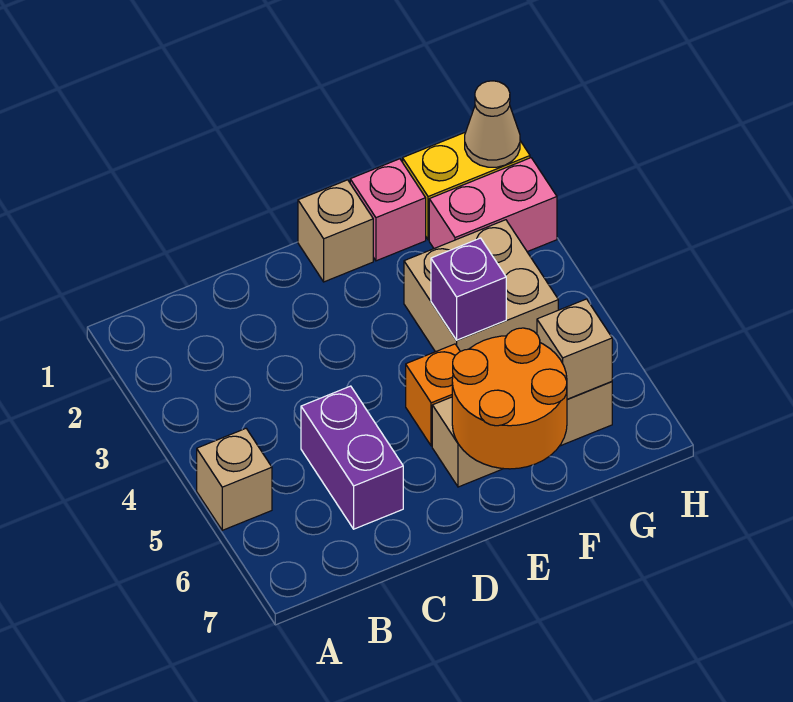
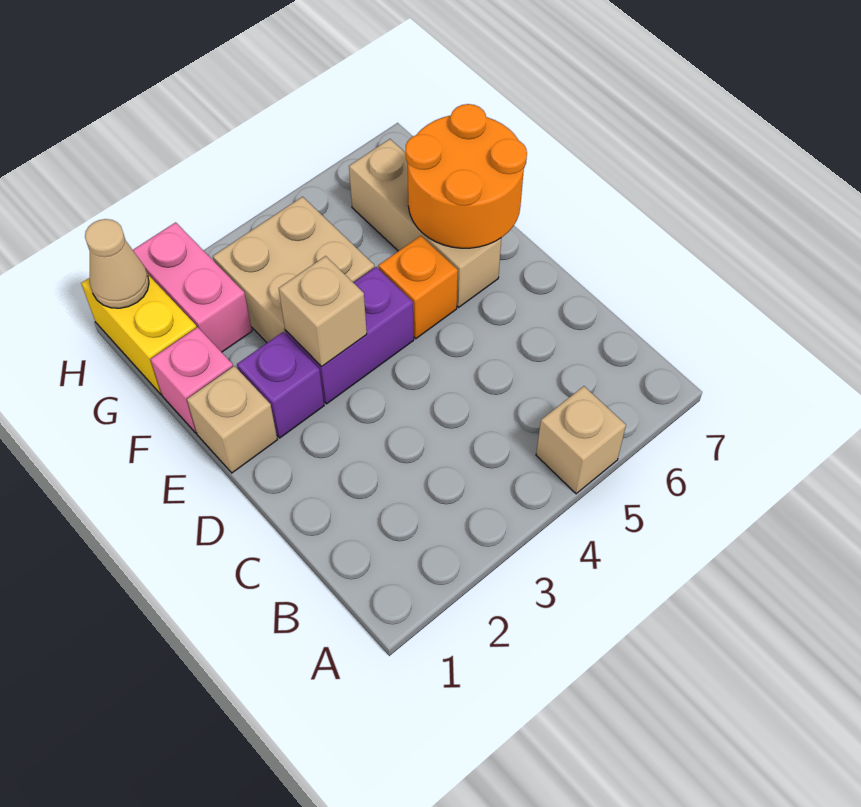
purple 1x2 brick [301,386,403,529] -> purple 1x2 brick moved to [285,267,414,404]
purple 1x1 brick [431,238,506,340] -> purple 1x1 brick moved to [237,332,324,438]
tan 1x1 brick [537,299,612,399] -> tan 1x1 brick moved to [279,256,367,367]

